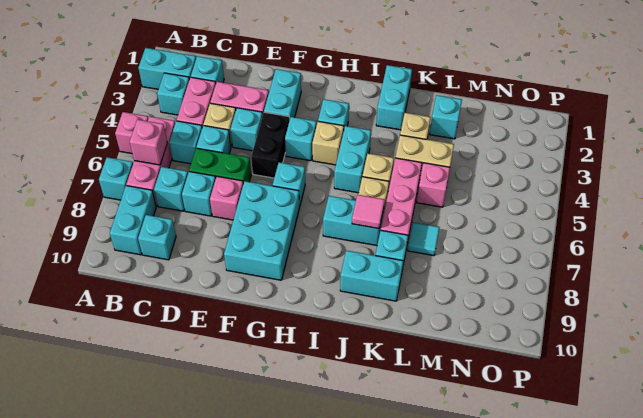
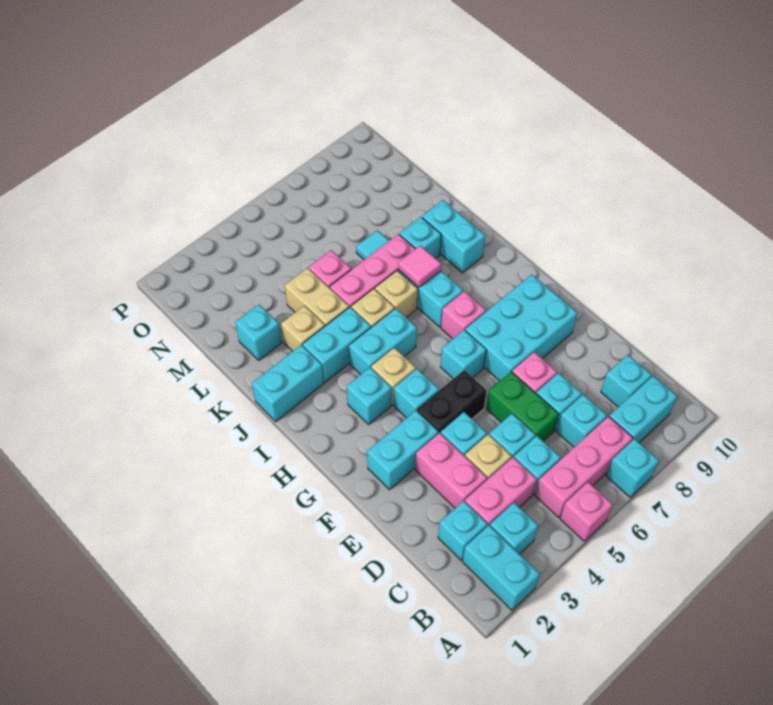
pink 1x1 brick [130,120,167,165] -> pink 1x1 brick moved to [441,291,486,339]
none -> cyan 1x2 brick [303,307,371,382]

